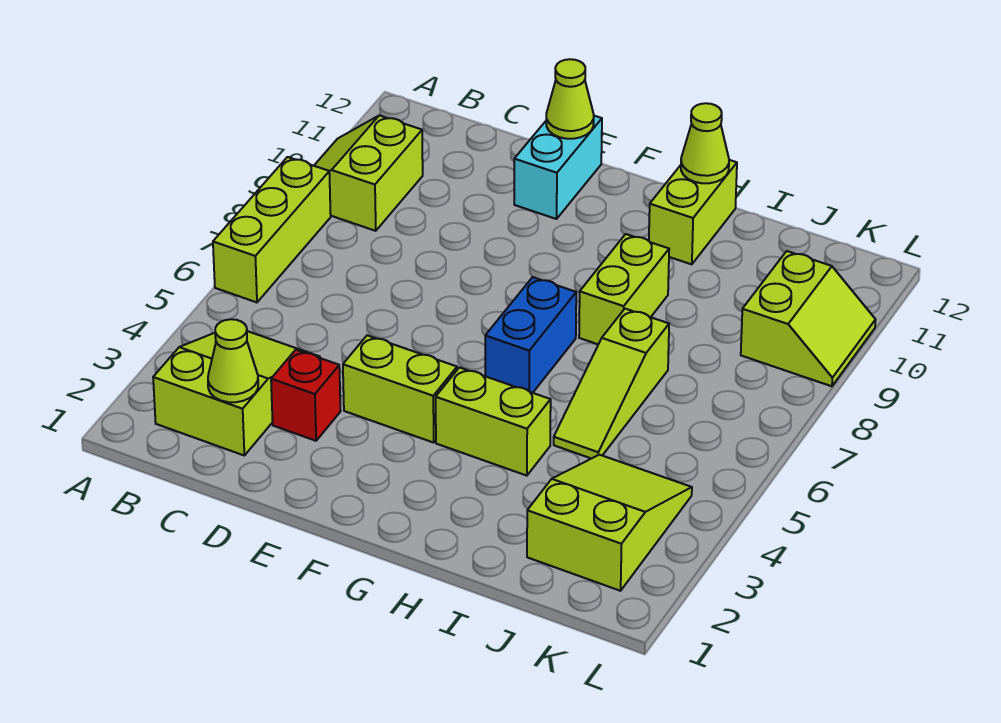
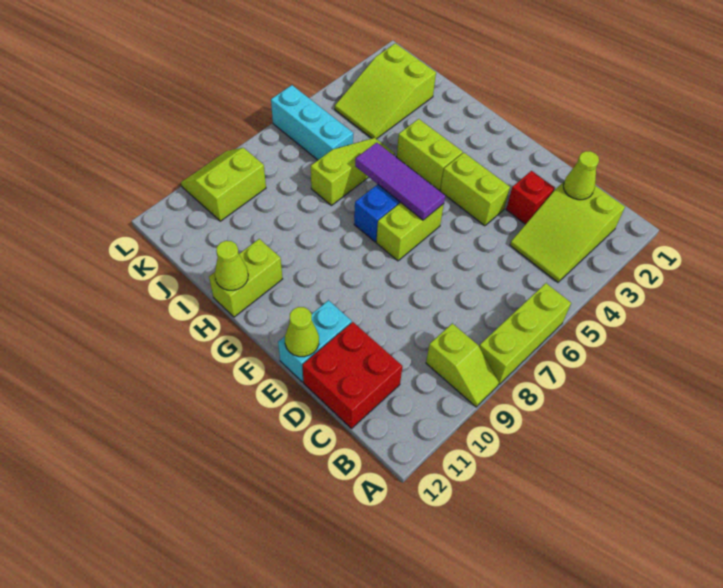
lime 2x2 slope [314,115,423,231] -> lime 1x2 slope [426,323,499,407]
none -> red 2x2 brick [303,322,402,429]
none -> purple 1x3 tile [355,142,445,220]
lime 1x2 brick [579,234,669,344] -> lime 1x2 brick moved to [376,203,444,261]
none -> cyan 1x3 brick [271,85,353,160]

